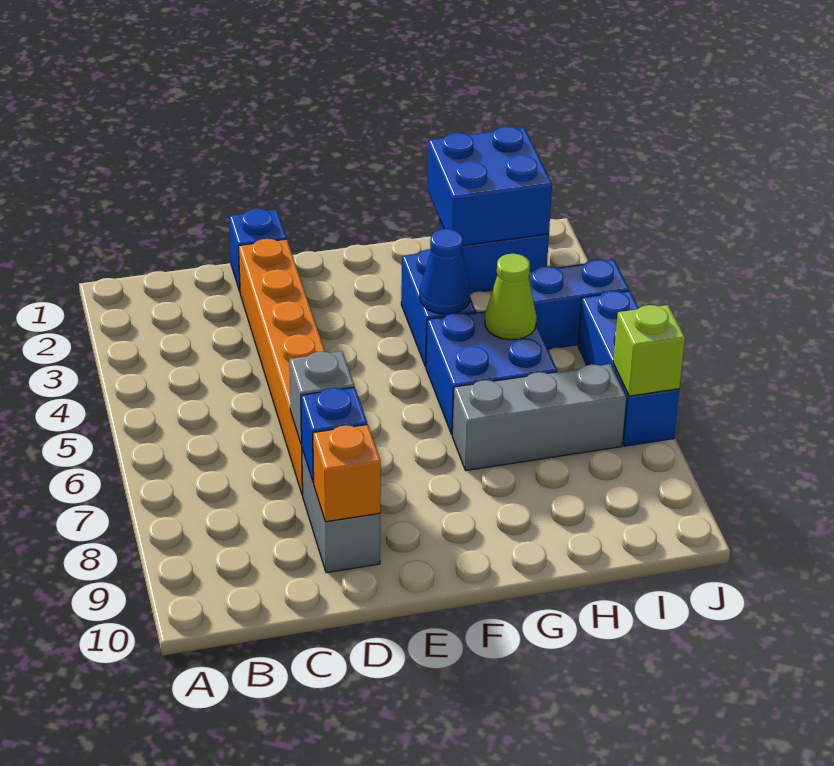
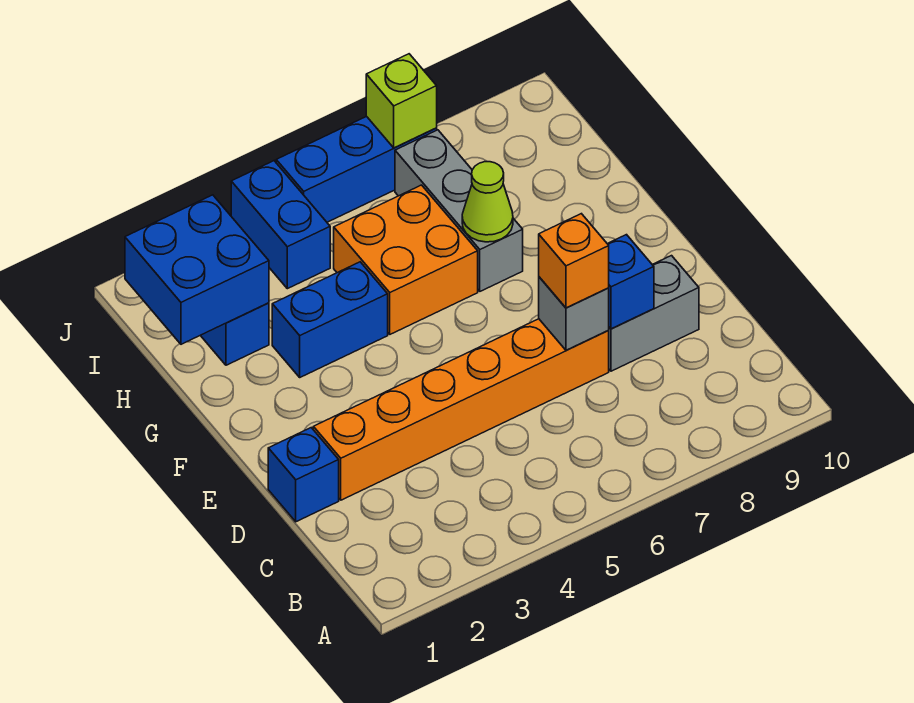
orange 1x1 brick [313,424,381,522] -> orange 1x1 brick moved to [539,214,609,308]
blue 1x1 cone [420,229,471,314] -> none
blue 2x2 brick [426,311,557,434] -> orange 2x2 brick [334,185,478,334]
lime 1x1 cone [485,254,537,340] -> lime 1x1 cone moved to [462,162,513,242]

